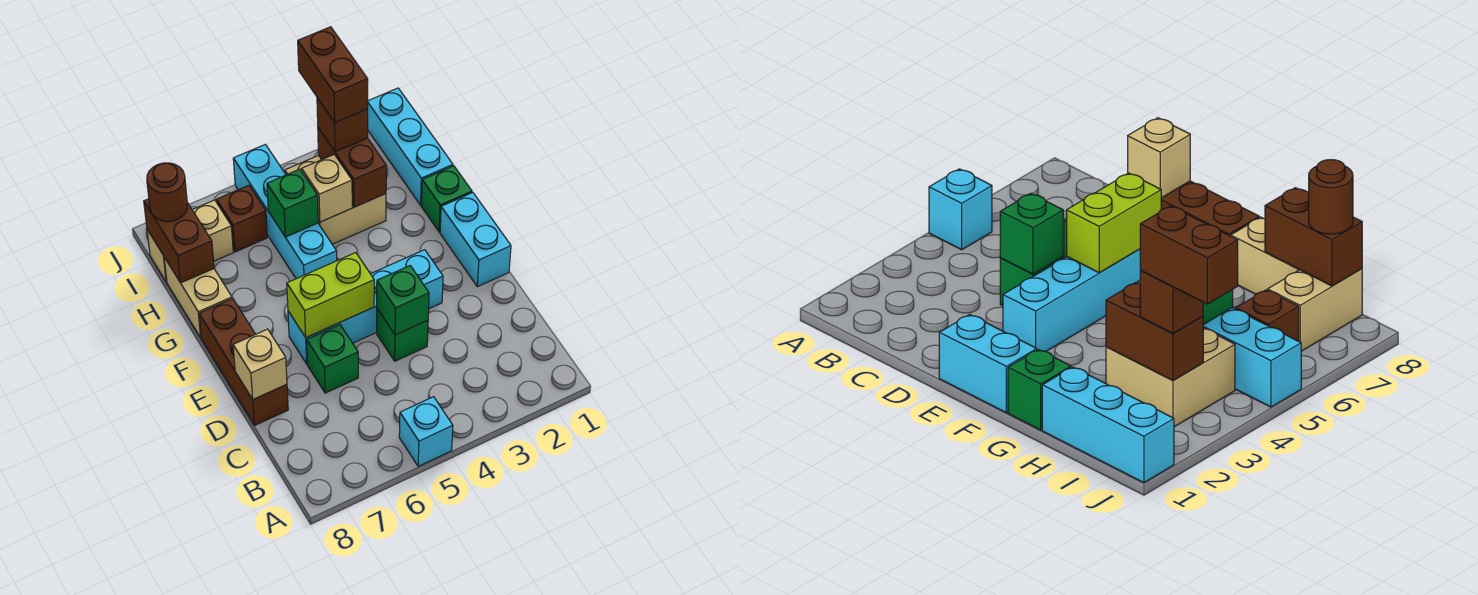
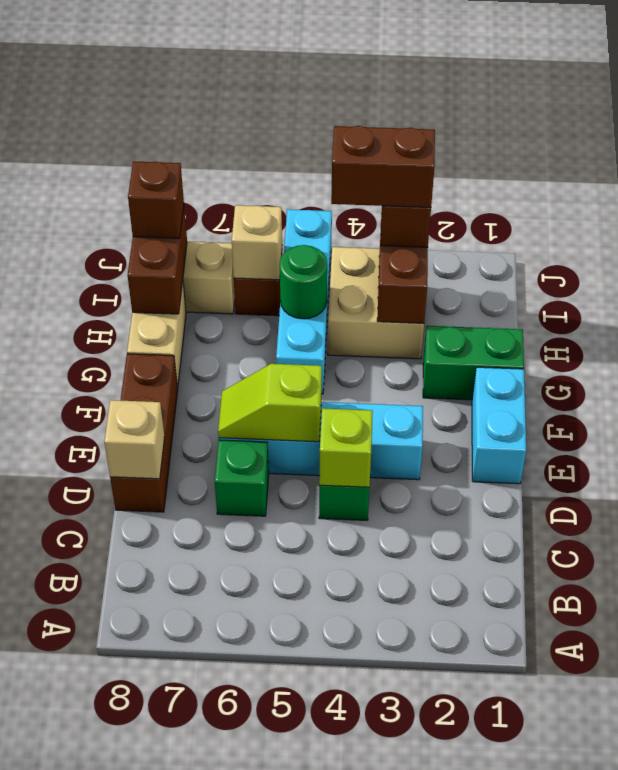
cyan 1x1 brick [399,397,453,466] -> none
green 1x1 brick [377,266,429,335] -> lime 1x1 brick [319,408,373,487]
lime 1x2 brick [287,253,374,337] -> lime 1x2 slope [218,364,322,442]
green 1x1 brick [421,166,472,232] -> green 1x2 brick [423,326,524,400]
cyan 1x3 brick [368,88,453,205] -> none
tan 1x1 brick [302,155,352,222] -> tan 1x1 brick moved to [232,205,282,280]
green 1x1 brick [267,169,318,237] -> green 1x1 round brick [280,245,327,319]
brown 1x2 brick [298,27,368,122] -> brown 1x2 brick turned to [331,126,435,208]
brown 1x1 round brick [147,163,187,222] -> brown 1x1 brick [128,161,184,238]

